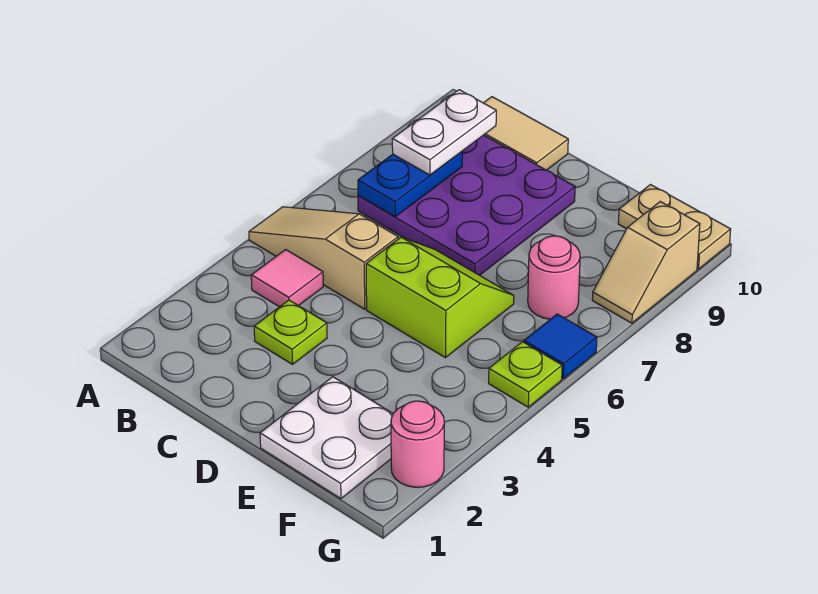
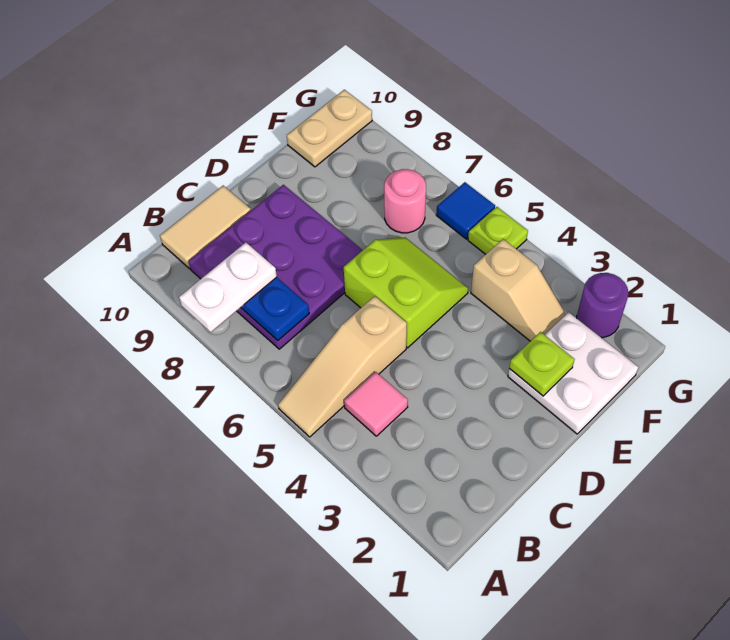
white 1x2 plate [392,90,496,175] -> white 1x2 plate turned to [179,243,277,332]
lime 1x1 plate [254,300,327,364] -> lime 1x1 plate moved to [509,332,575,396]
lime 2x2 slope [366,237,514,358] -> lime 2x2 slope turned to [344,238,468,348]
pink 1x1 round brick [391,401,444,487] -> purple 1x1 round brick [577,273,628,338]
tan 1x2 slope [592,202,700,323] -> tan 1x2 slope moved to [471,239,566,341]

